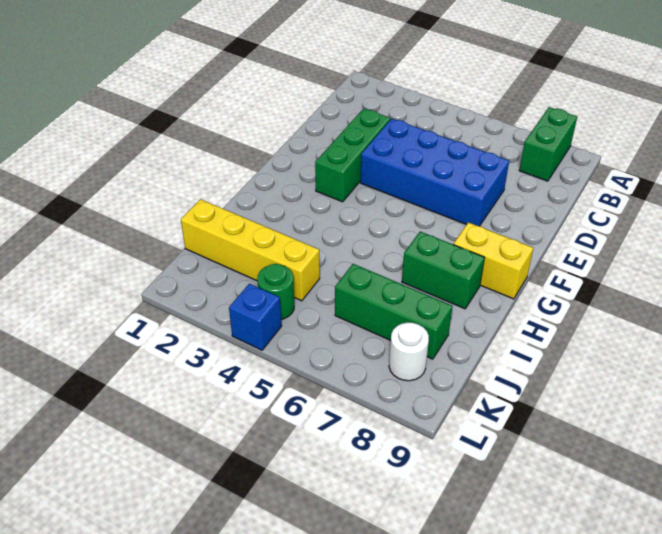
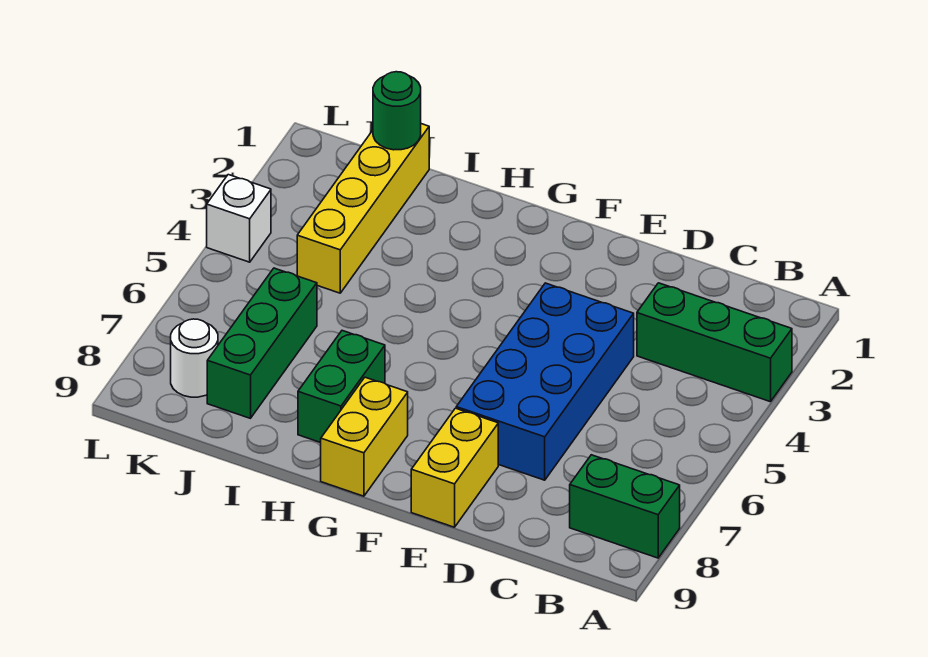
green 1x3 brick [315,108,390,202] -> green 1x3 brick moved to [637,283,792,402]
none -> yellow 1x2 brick [411,408,498,527]
green 1x1 round brick [257,264,294,319] -> green 1x1 round brick moved to [373,72,421,150]
blue 1x1 brick [229,284,282,350] -> white 1x1 brick [207,175,271,262]

